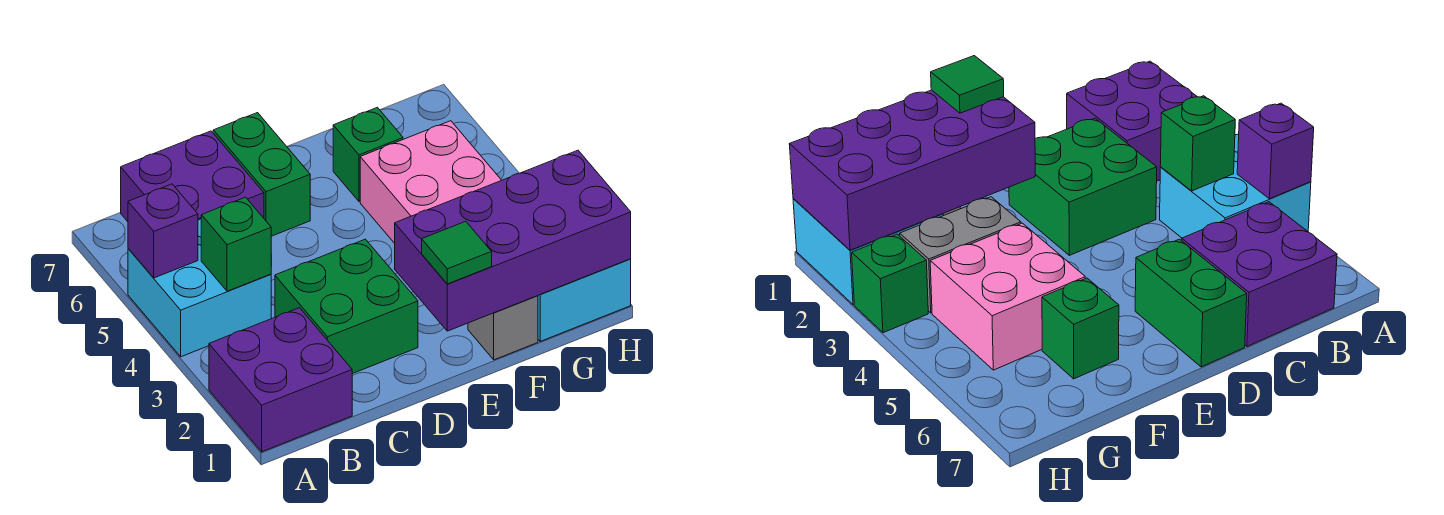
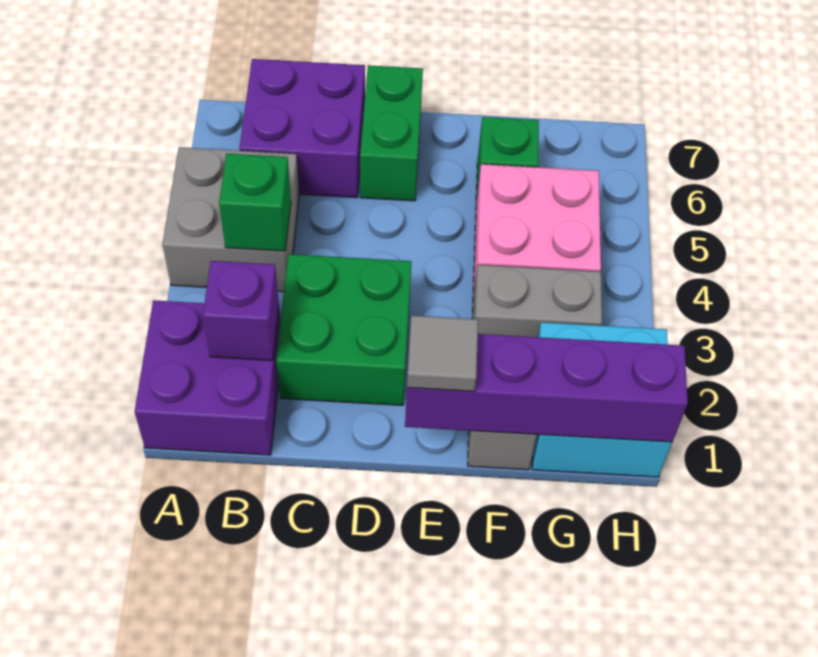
cyan 2x2 brick [128,219,271,357] -> grey 2x2 brick [163,147,299,292]
purple 1x1 brick [128,184,198,278] -> purple 1x1 brick moved to [203,261,279,360]
purple 2x4 brick [395,150,631,331] -> purple 1x4 brick [405,334,688,442]
green 1x1 tile [422,221,492,284] -> grey 1x1 tile [407,316,478,391]
green 1x1 brick [852,234,928,333] -> none

